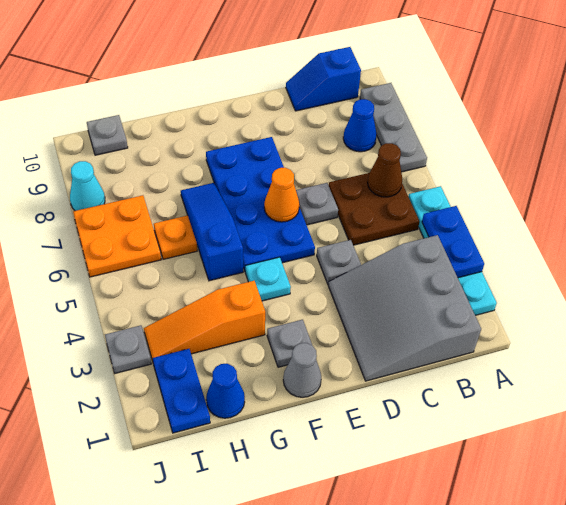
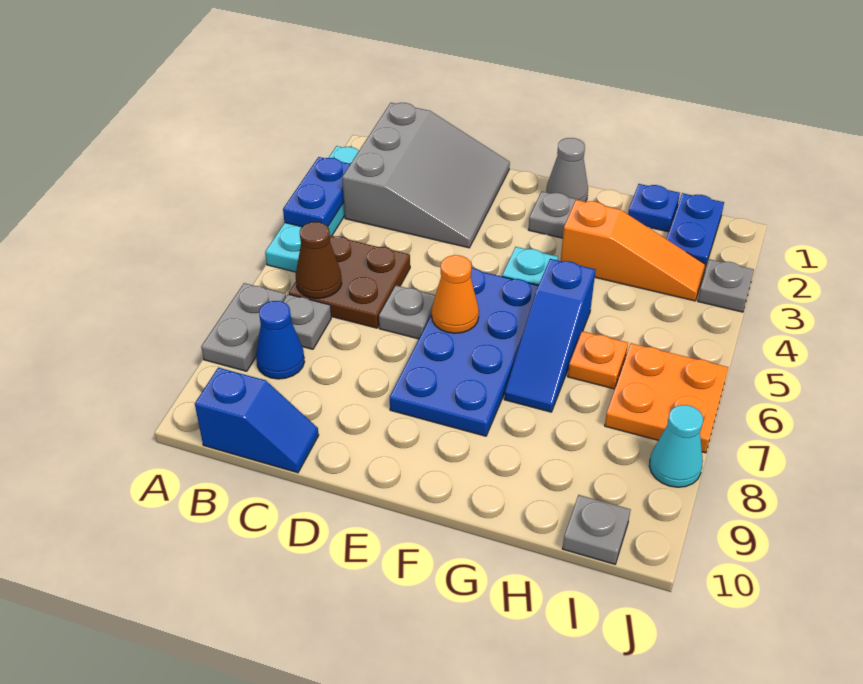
grey 1x3 plate [360,83,427,172] -> grey 1x2 plate [201,283,286,371]
grey 1x1 plate [317,240,361,284] -> grey 1x1 plate moved to [283,294,331,349]
blue 1x1 cone [206,364,245,418] -> blue 1x1 plate [628,184,680,232]

